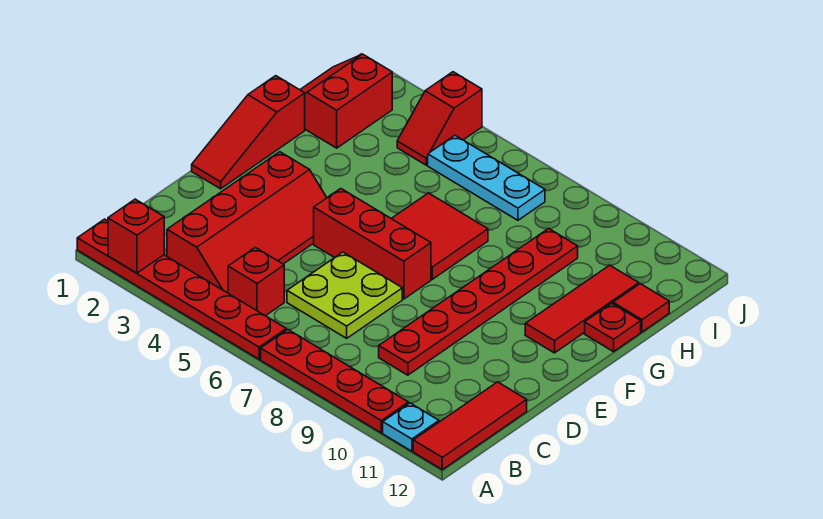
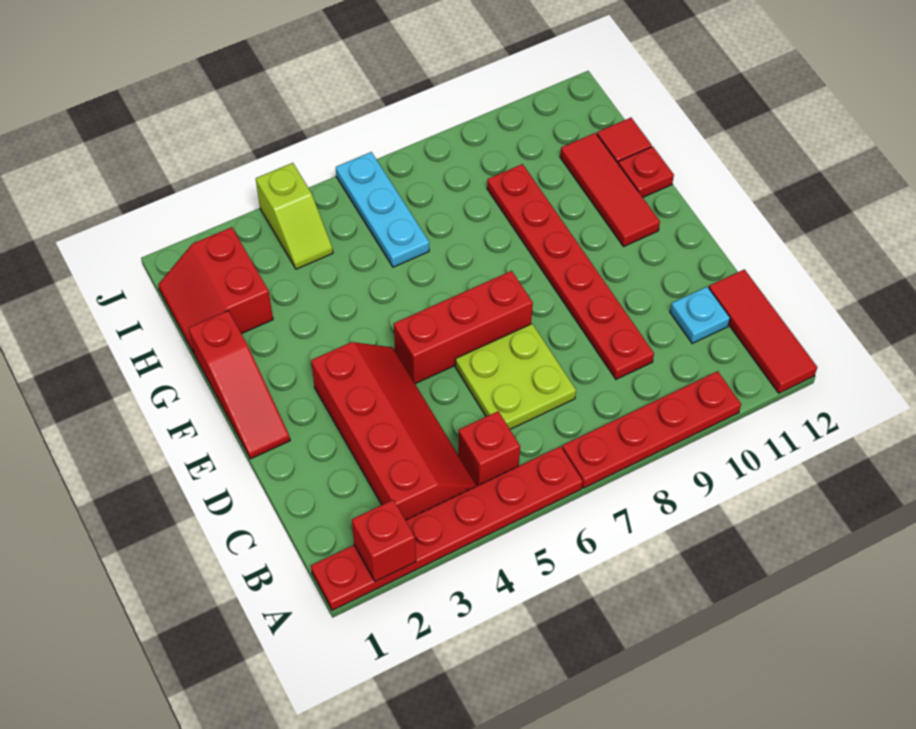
cyan 1x1 plate [383,403,439,451] -> cyan 1x1 plate moved to [670,287,730,343]
red 2x2 tile [392,193,488,279] -> none
red 1x2 slope [397,72,482,165] -> lime 1x2 slope [256,163,333,269]
cyan 1x3 plate [428,136,545,220] -> cyan 1x3 plate turned to [336,152,429,267]

